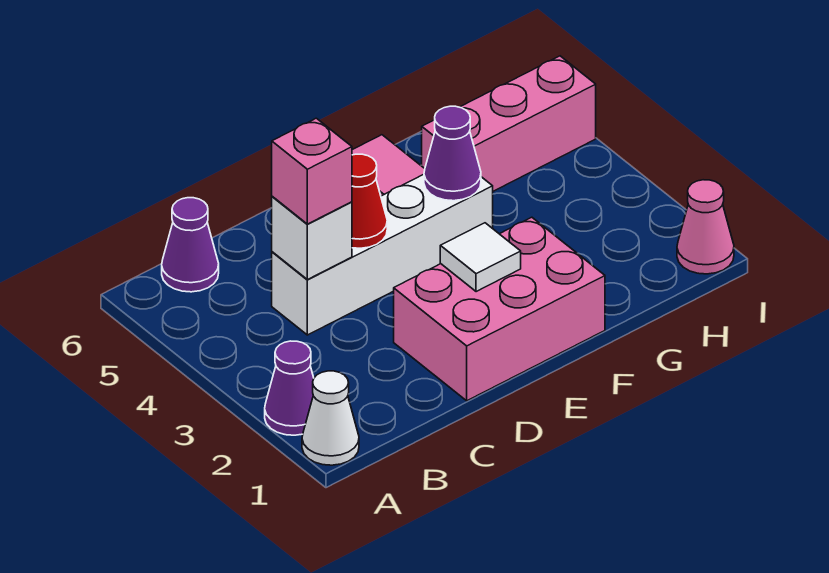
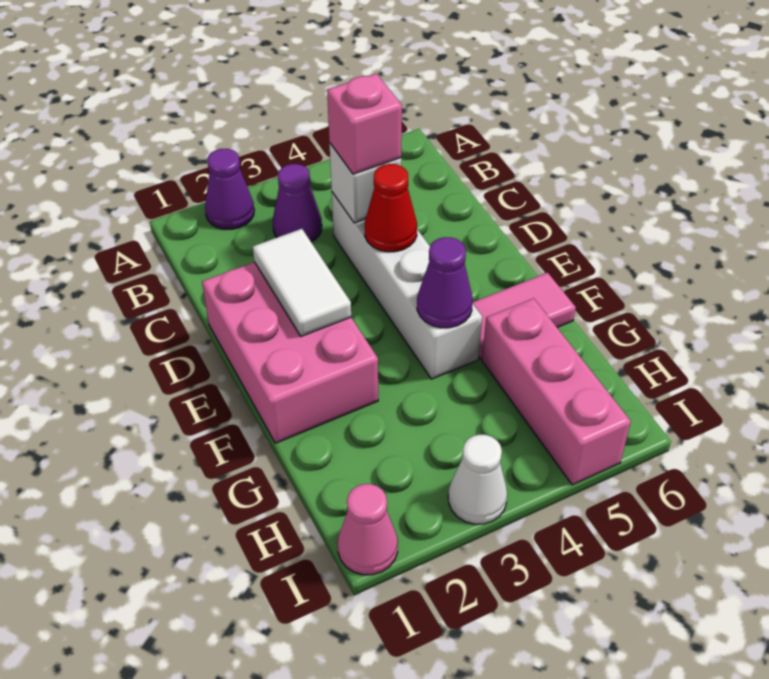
white 1x1 cone [302,371,359,465] -> white 1x1 cone moved to [448,435,507,524]
purple 1x1 cone [162,198,219,292] -> purple 1x1 cone moved to [273,164,322,242]
white 1x1 tile [440,223,521,292] -> white 1x2 tile [253,229,351,336]

